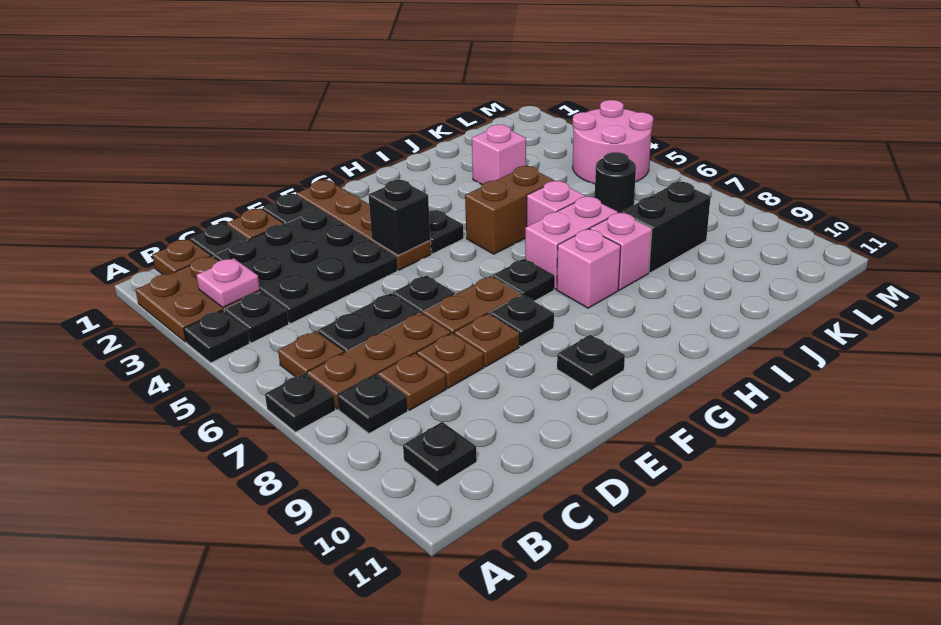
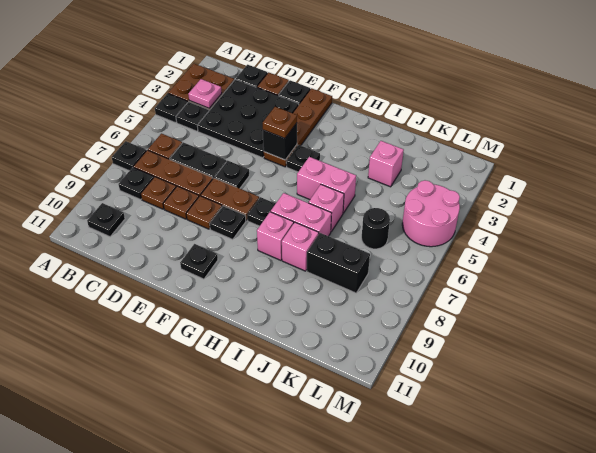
brown 1x1 plate [152,239,211,274] -> brown 1x1 plate moved to [263,107,297,138]
brown 1x2 brick [465,166,555,254] -> pink 1x2 brick [297,157,356,213]

